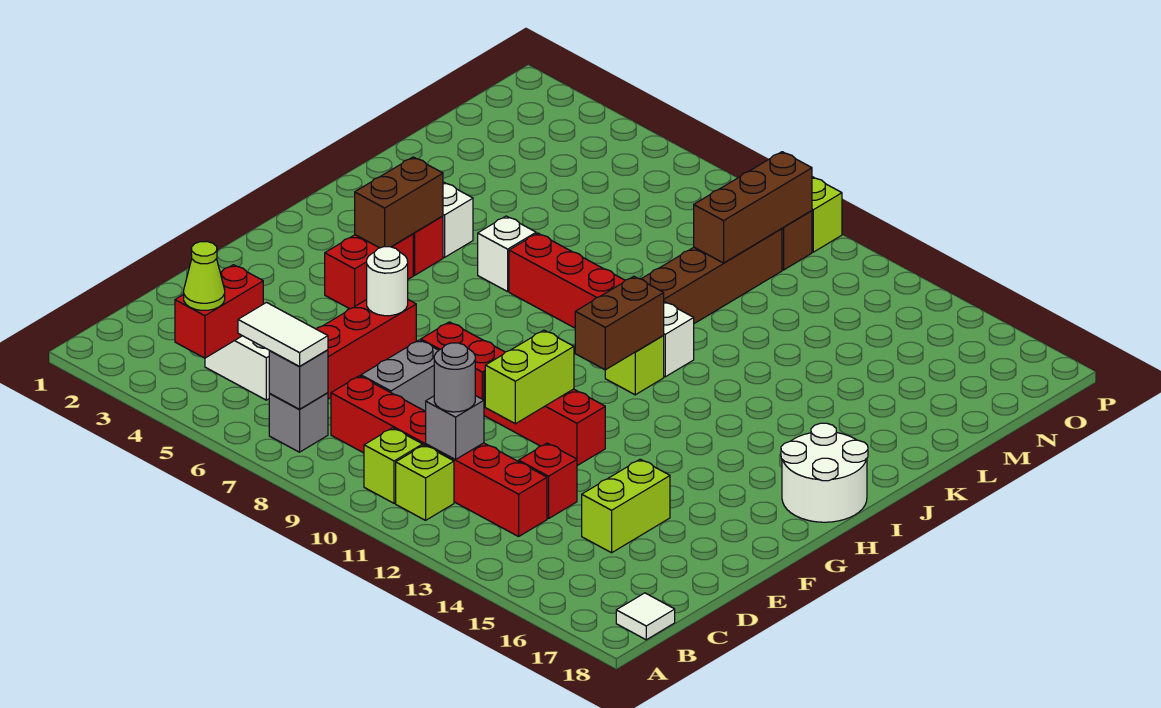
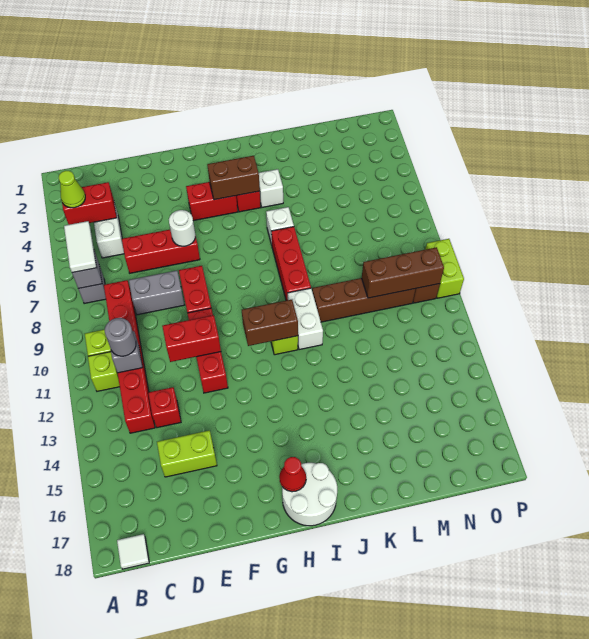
lime 1x2 brick [485,330,574,424] -> red 1x2 brick [162,315,221,362]
none -> red 1x1 cone [279,457,306,492]

